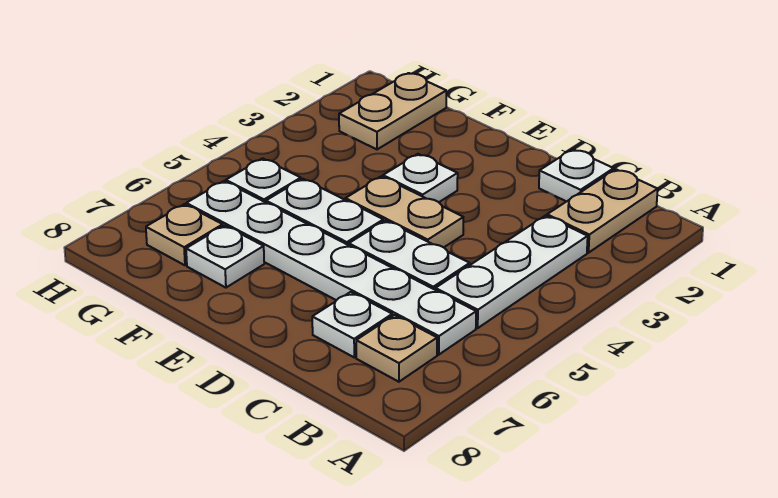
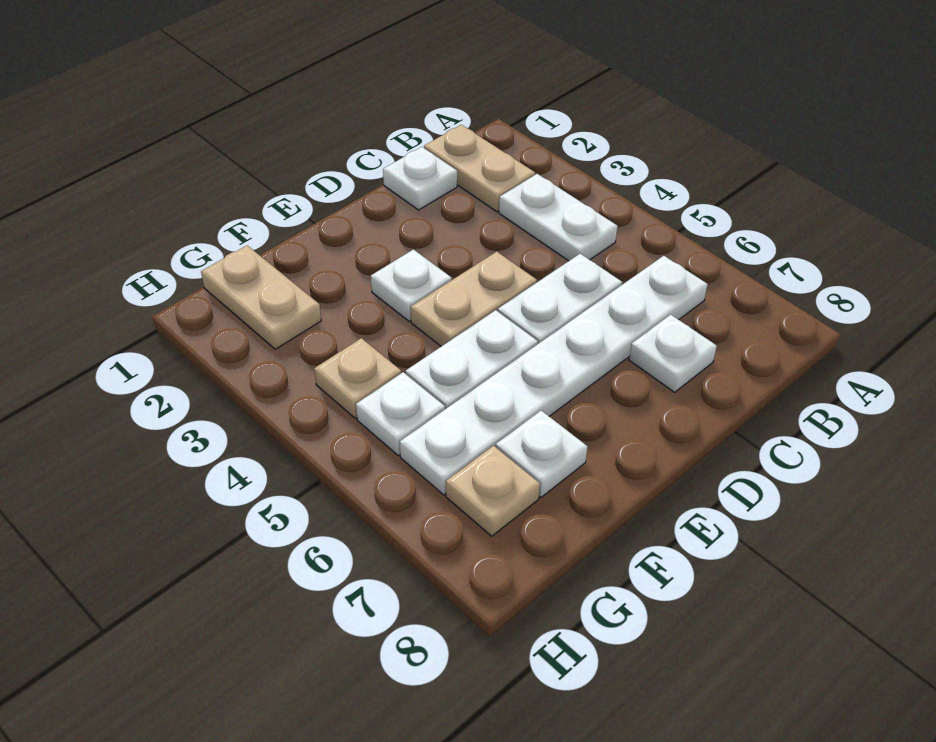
white 1x3 plate [435,216,588,328] -> white 1x2 plate [499,174,618,261]
tan 1x1 plate [356,315,437,382] -> tan 1x1 plate moved to [314,338,401,418]

